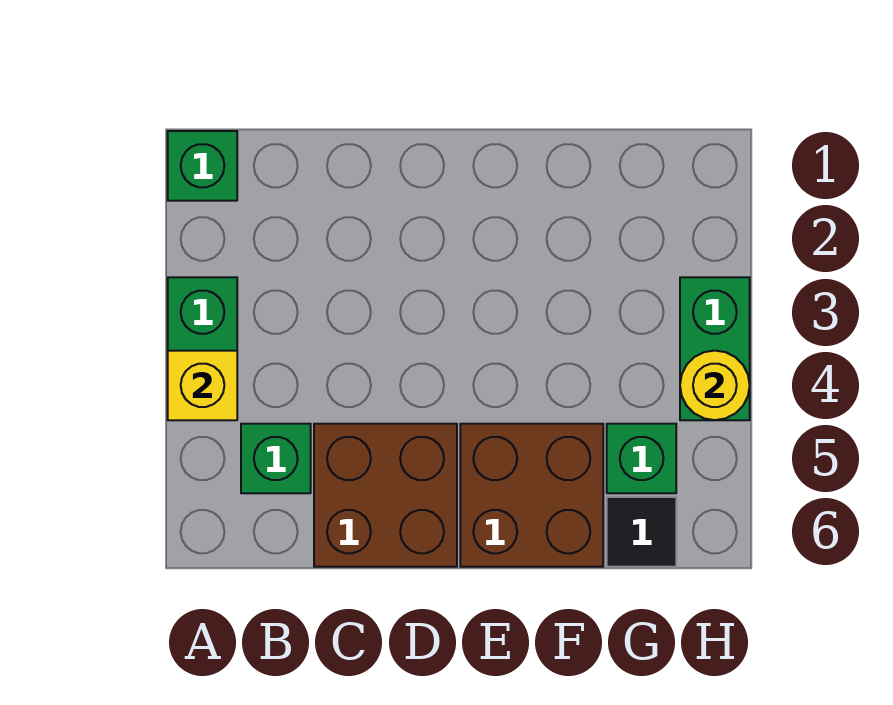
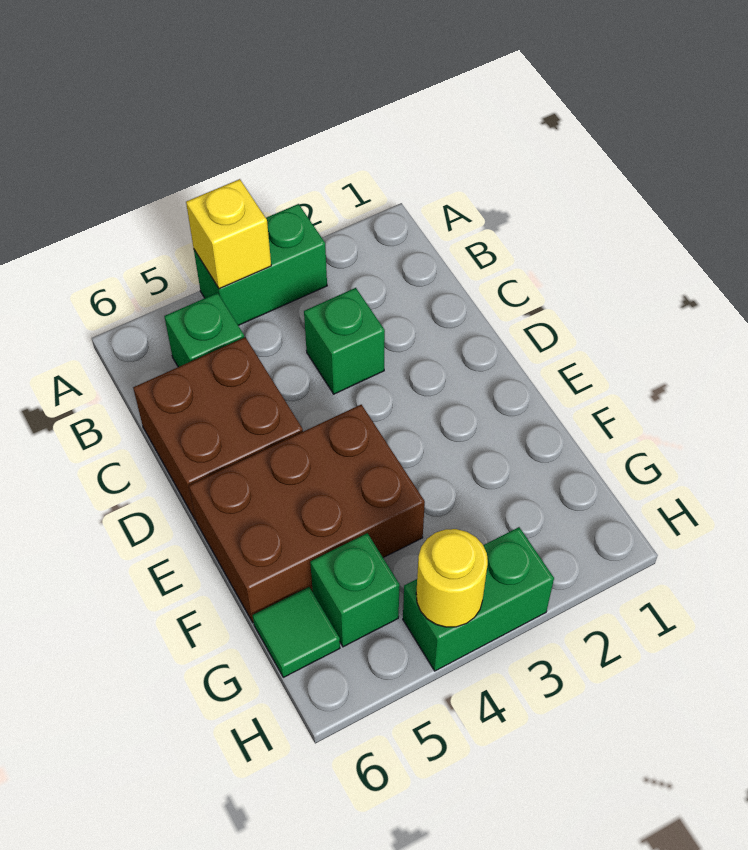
green 1x1 brick [168,131,237,201] -> green 1x1 brick moved to [304,288,385,394]
brown 2x2 brick [460,424,603,567] -> brown 2x3 brick [189,405,425,623]
black 1x1 tile [607,497,676,567] -> green 1x1 tile [253,587,340,677]

